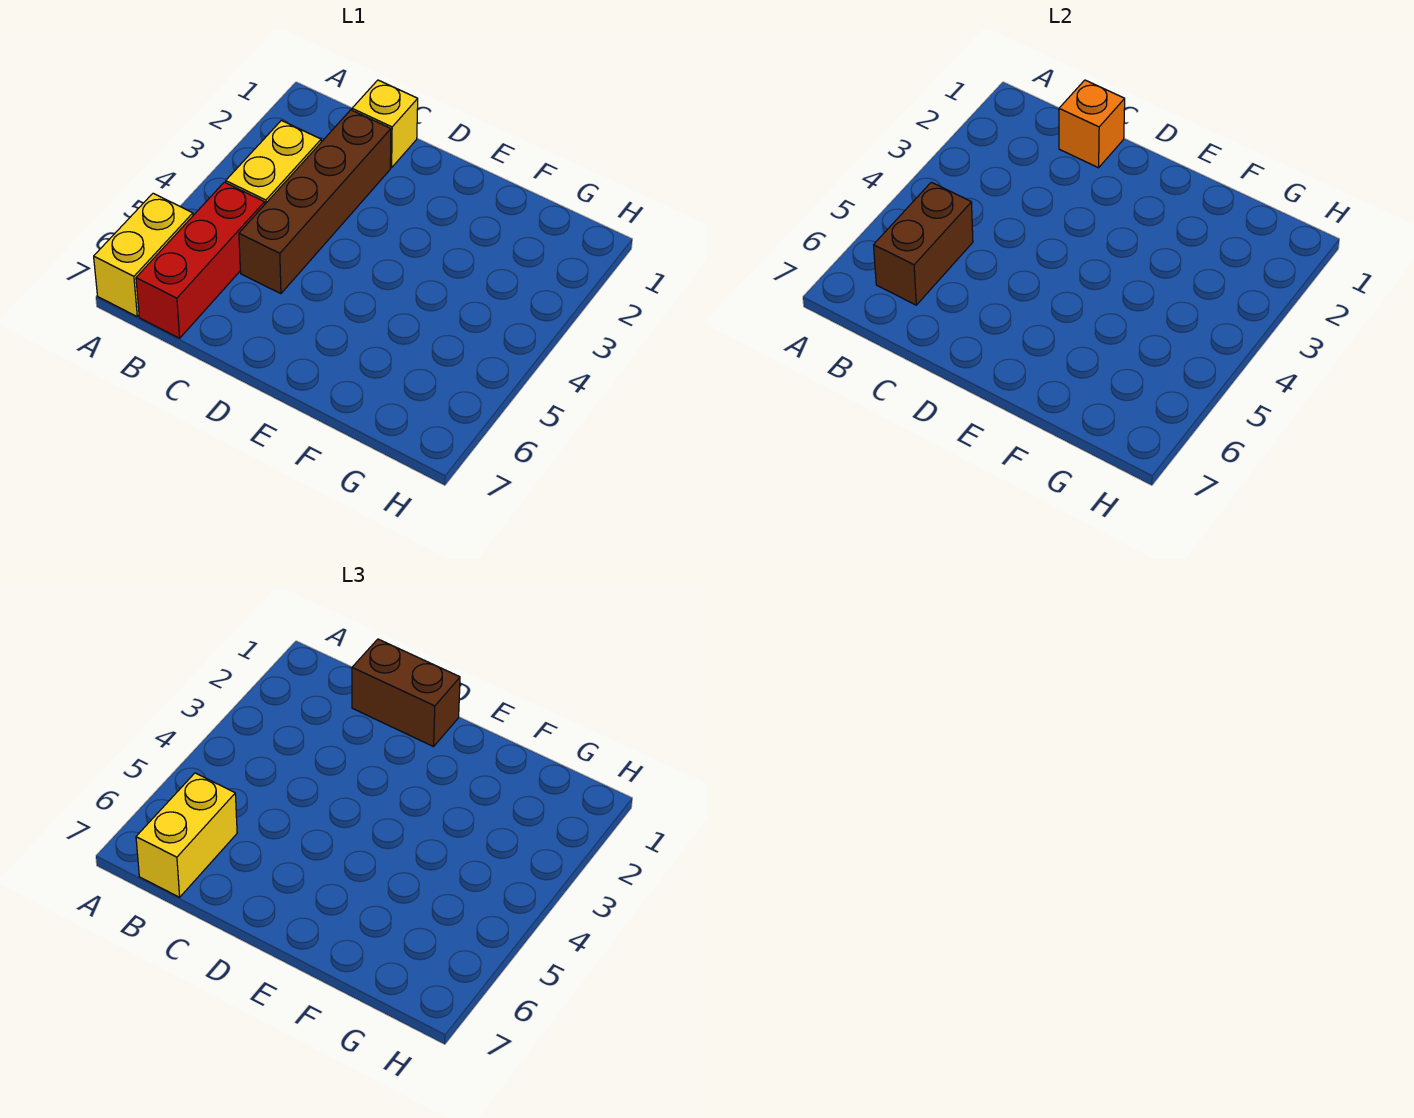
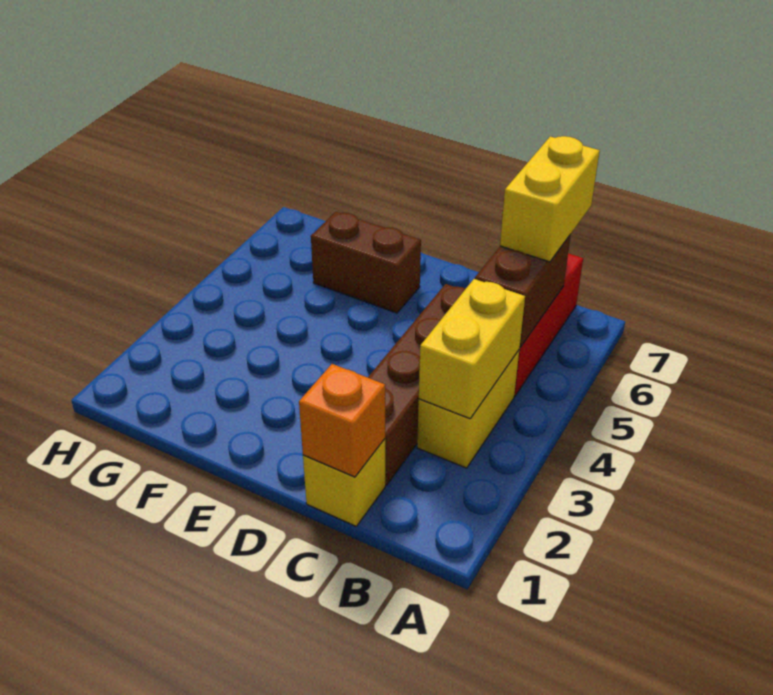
yellow 1x2 brick [94,193,193,316] -> yellow 1x2 brick moved to [419,279,525,419]
brown 1x2 brick [352,639,460,747] -> brown 1x2 brick moved to [311,212,421,313]

